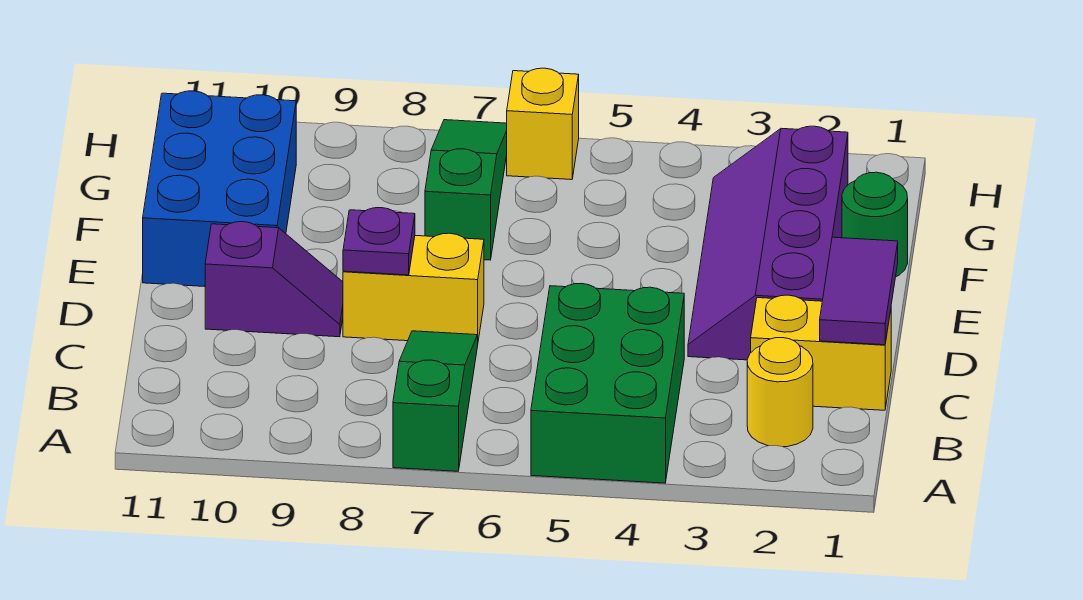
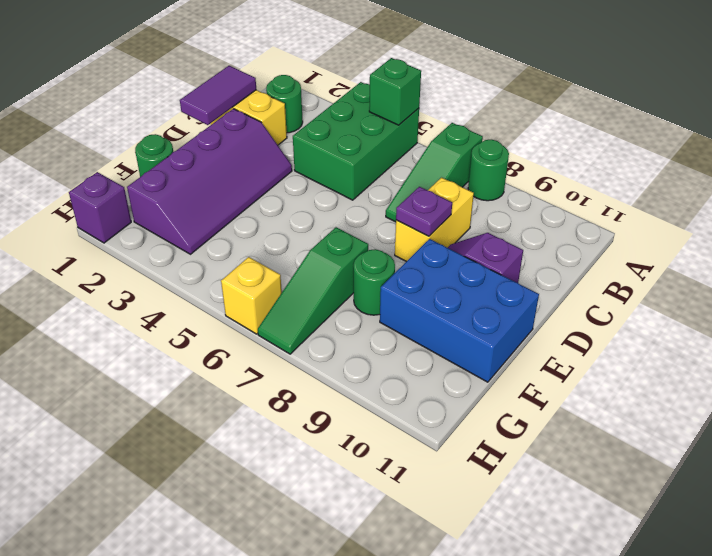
none -> green 1x1 brick [369,58,421,125]
none -> green 1x1 round brick [468,140,509,201]
yellow 1x1 round brick [747,338,813,447] -> green 1x1 round brick [266,75,303,133]
yellow 1x2 brick [343,233,484,341] -> yellow 1x2 brick turned to [395,178,474,262]
blue 2x3 brick [143,91,296,287] -> blue 2x3 brick turned to [380,239,539,382]
none -> green 1x1 round brick [354,249,395,315]
none -> purple 1x1 brick [69,172,131,243]

